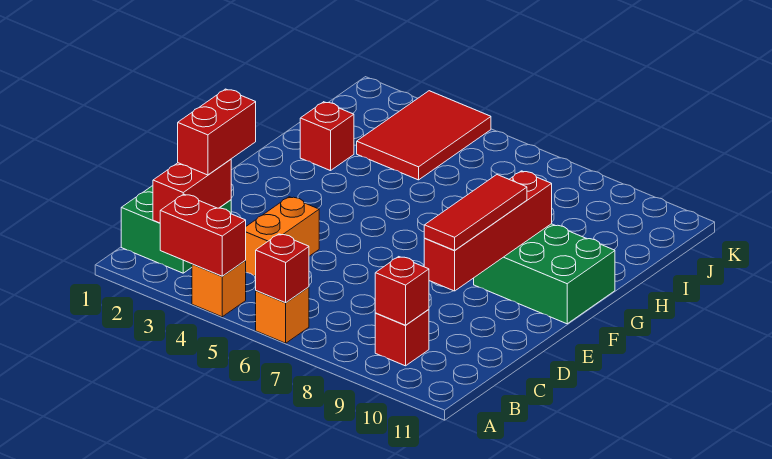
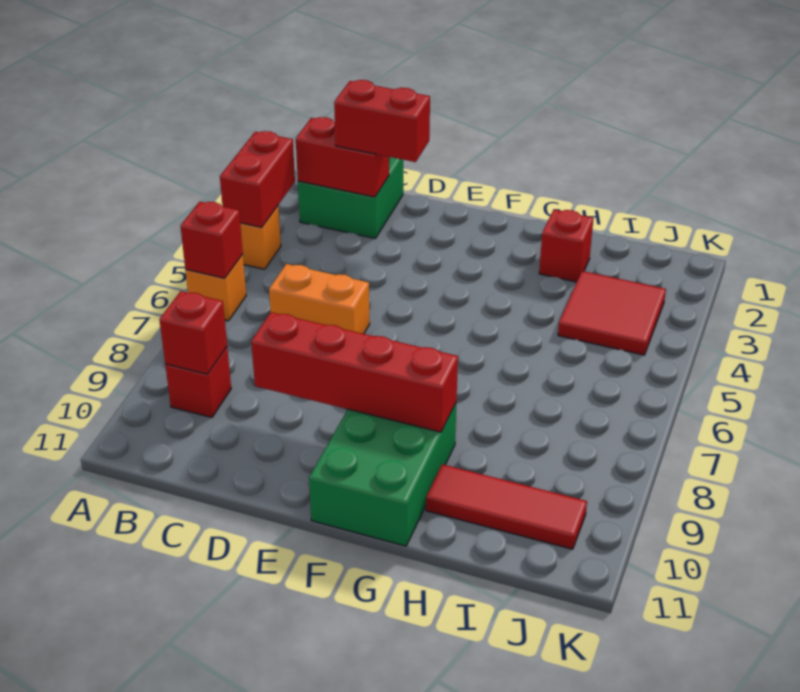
orange 1x2 brick [246,197,319,276] -> orange 1x2 brick moved to [269,264,370,334]
red 1x3 tile [424,175,527,251] -> red 1x3 tile moved to [426,464,587,549]
red 2x3 tile [357,91,491,180] -> red 2x2 tile [558,271,666,355]

